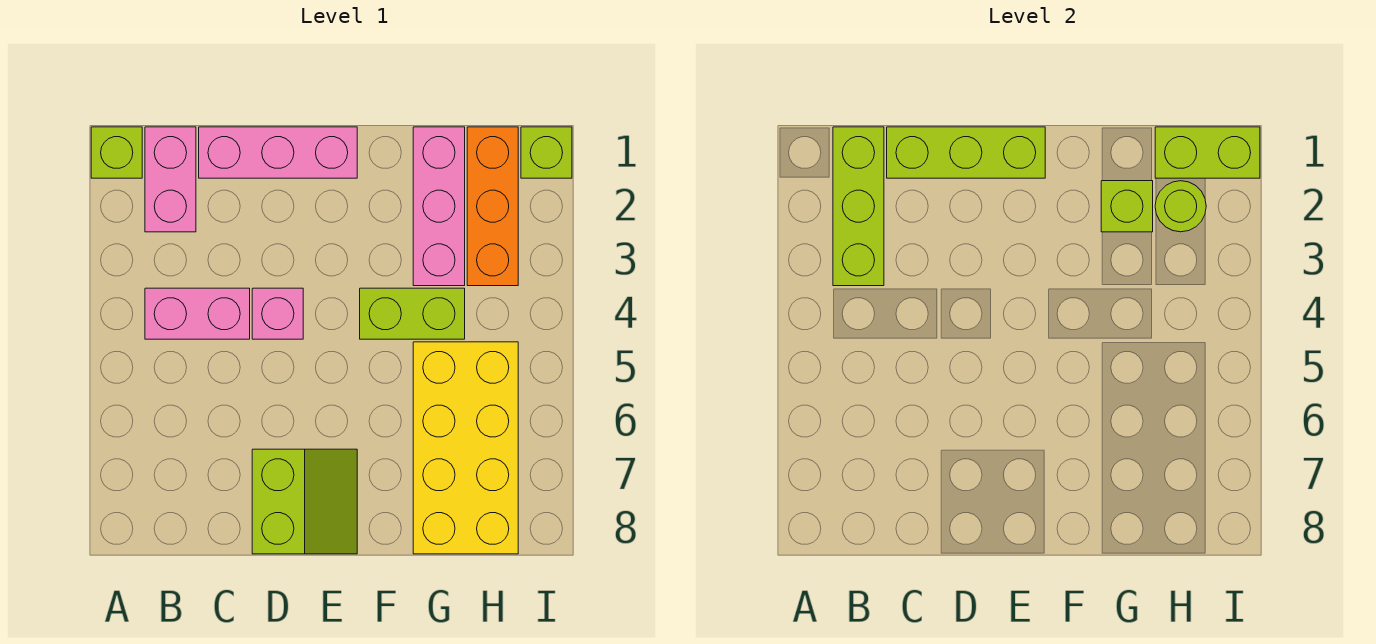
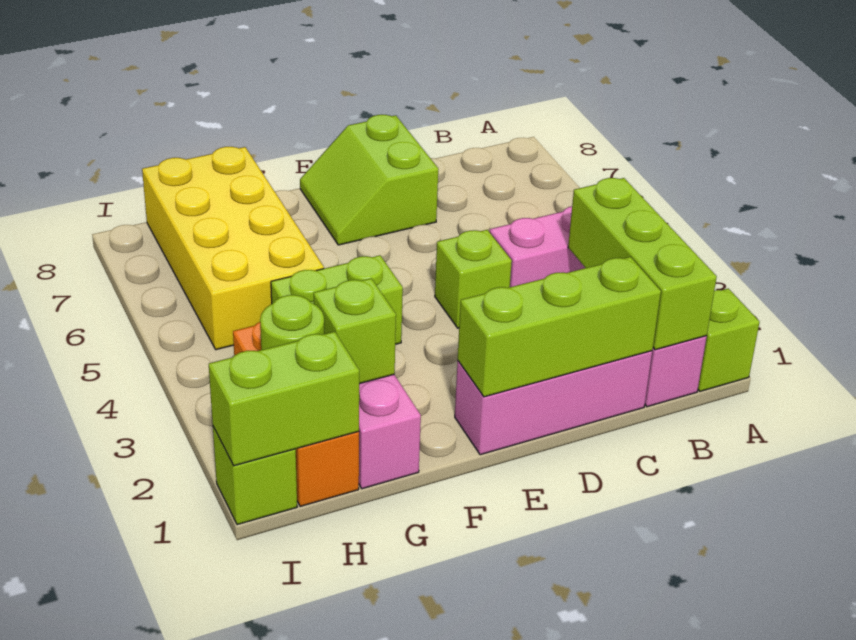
pink 1x1 brick [252,288,303,339] -> lime 1x1 brick [435,230,512,328]

